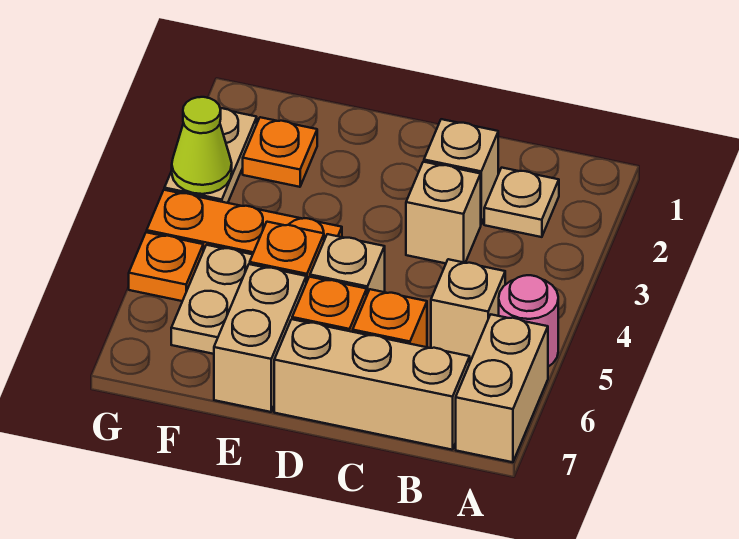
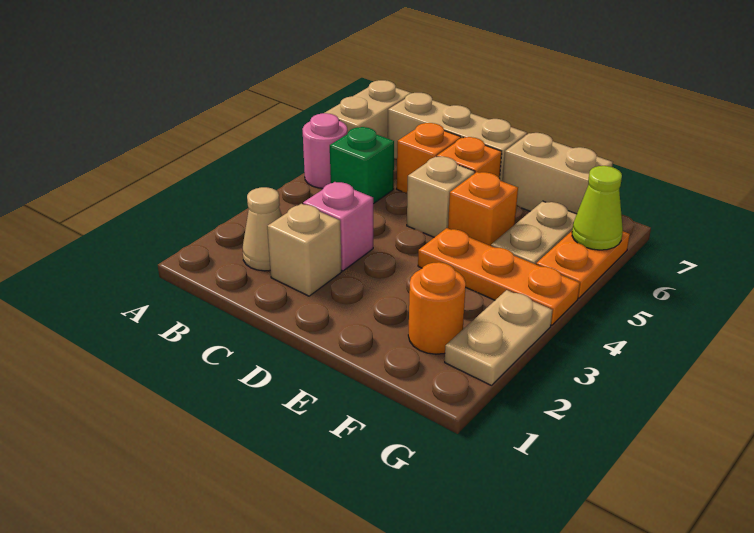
tan 1x1 plate [484,168,559,237] -> tan 1x1 cone [243,187,282,271]
tan 1x1 brick [431,259,505,361] -> green 1x1 brick [330,127,394,204]
tan 1x1 brick [406,162,481,263] -> pink 1x1 brick [303,182,373,271]
tan 1x2 brick [214,264,306,412] -> tan 1x2 brick turned to [503,133,613,214]
orange 1x1 plate [243,117,317,187] -> orange 1x1 round brick [408,262,466,354]
lime 1x1 cone [172,97,232,194] -> lime 1x1 cone moved to [572,166,623,250]
orange 1x1 plate [129,232,203,301] -> orange 1x2 plate [536,231,630,298]

